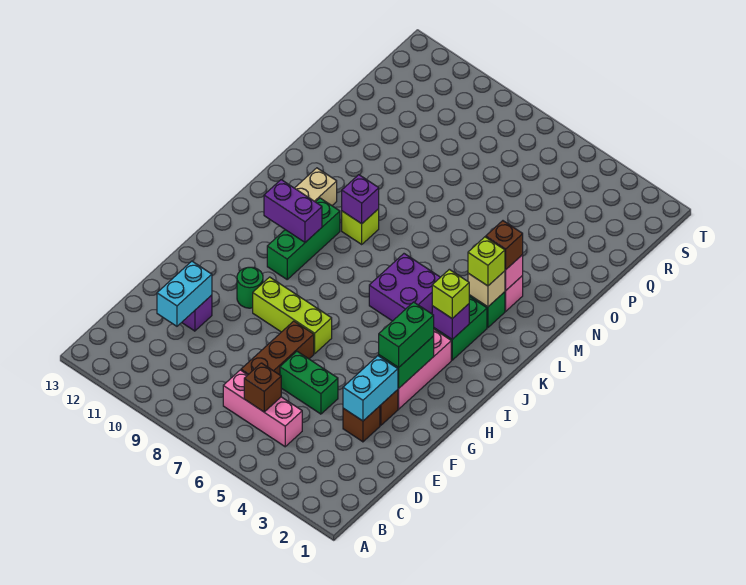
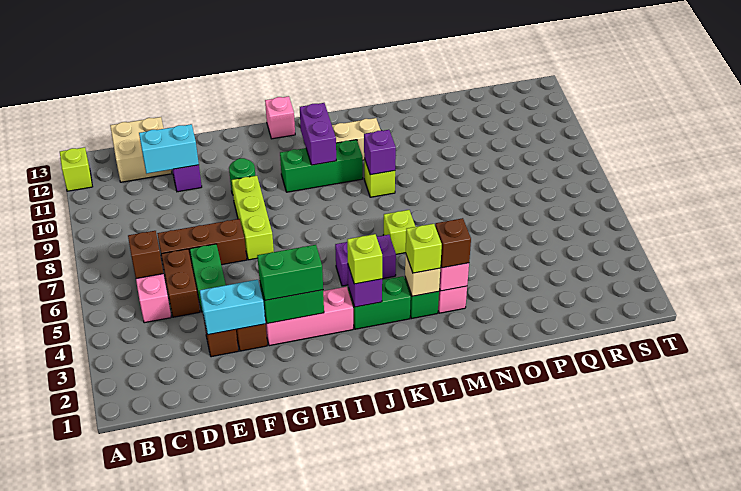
none -> lime 1x1 brick [60,147,92,191]
none -> tan 2x2 brick [110,117,172,182]
none -> brown 1x2 brick [161,249,200,317]
none -> pink 1x1 brick [265,96,295,139]
purple 2x2 brick [369,254,440,321] -> purple 1x2 brick [335,235,396,286]
none -> lime 1x1 brick [384,210,416,254]

